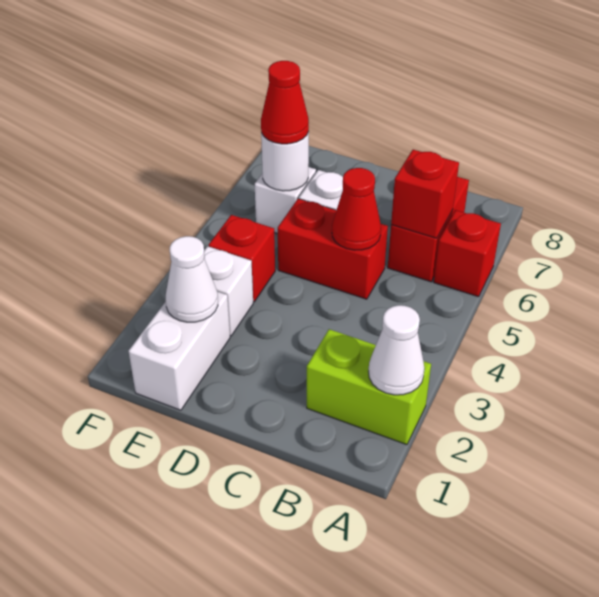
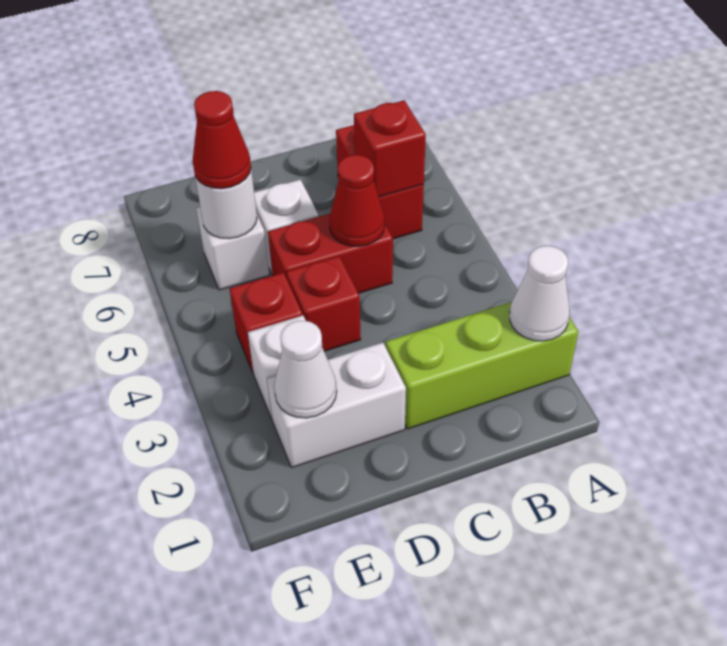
lime 1x2 brick [307,329,431,445] -> lime 1x3 brick [386,302,579,429]
red 1x1 brick [434,210,501,297] -> red 1x1 brick moved to [287,256,361,351]
white 1x2 brick [129,292,230,410] -> white 1x2 brick turned to [267,343,406,468]

